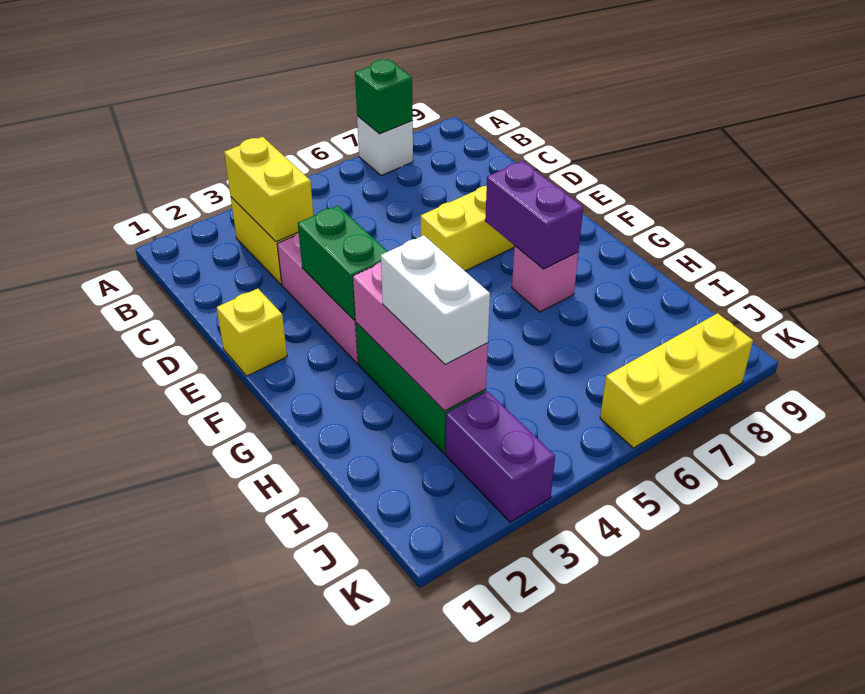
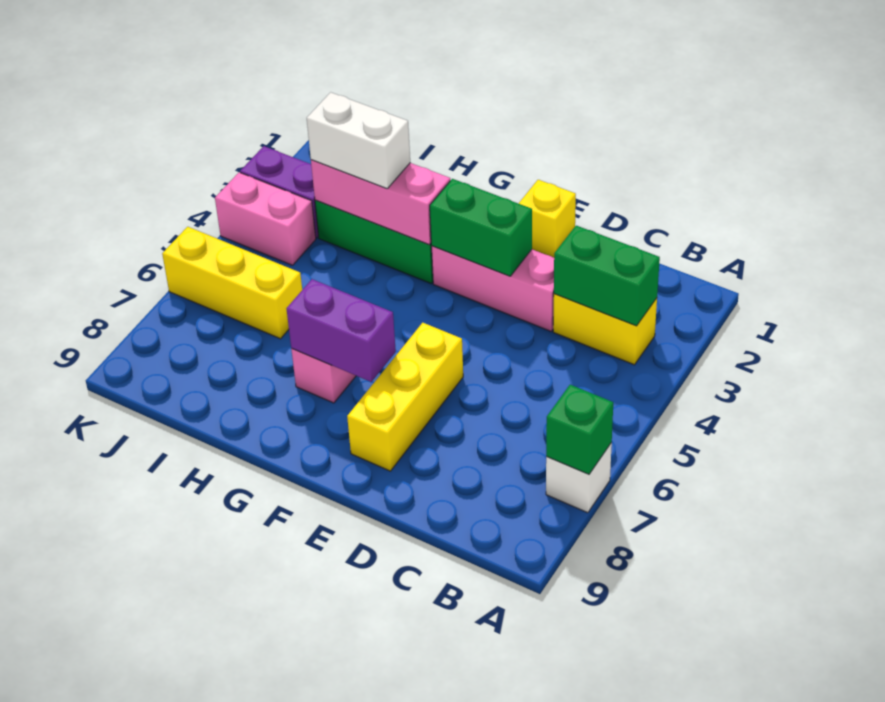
yellow 1x2 brick [224,137,314,242] -> green 1x2 brick [554,226,660,326]
none -> pink 1x2 brick [215,172,316,265]
yellow 1x3 brick [600,313,753,448] -> yellow 1x3 brick turned to [162,227,302,339]

